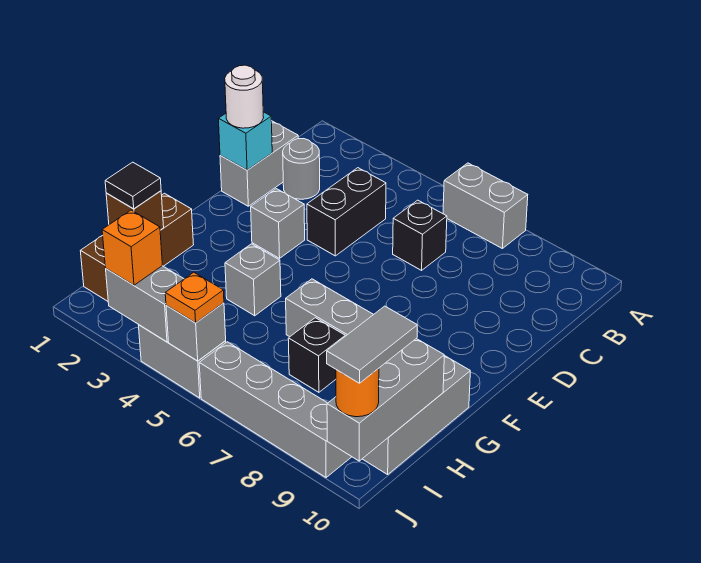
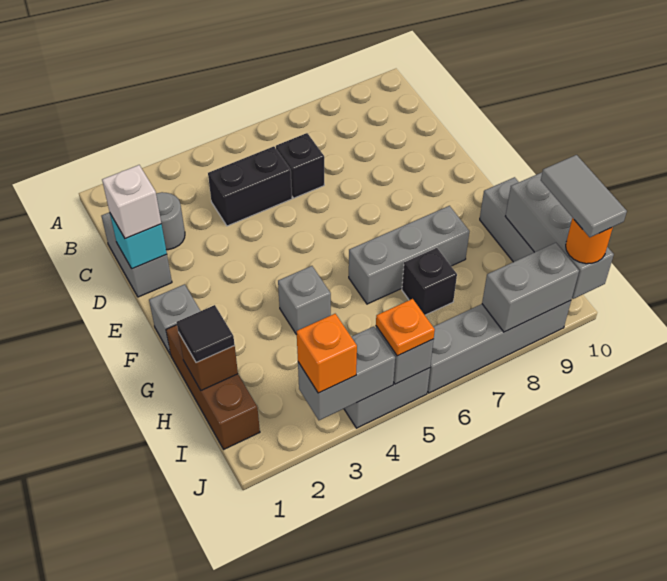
grey 1x2 brick [443,163,528,248] -> grey 1x2 brick moved to [482,243,579,332]
black 1x2 brick [307,168,386,256] -> black 1x2 brick turned to [208,146,292,226]
white 1x1 round brick [225,65,264,128] -> white 1x1 brick [102,165,161,239]
grey 1x1 brick [251,189,305,258] -> grey 1x1 brick moved to [149,284,200,355]

